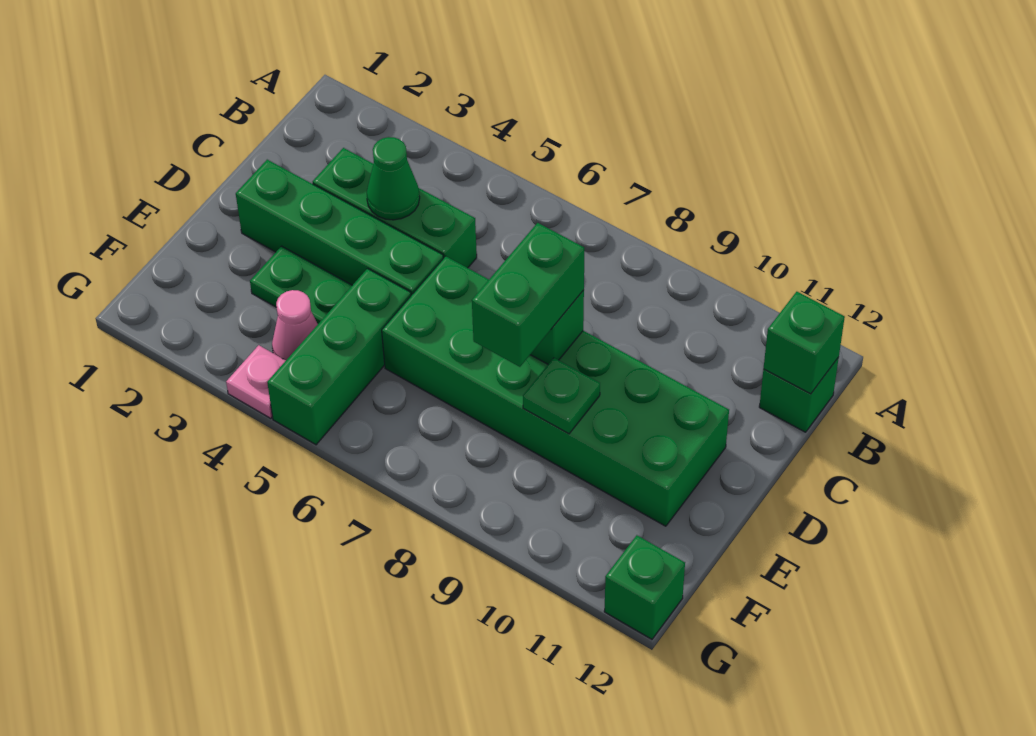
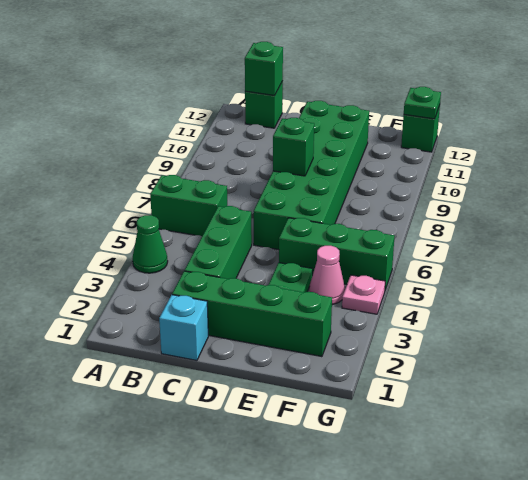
none -> cyan 1x1 brick [159,295,208,360]
green 1x1 cone [367,137,420,220] -> green 1x1 cone moved to [133,215,168,273]
green 1x4 brick [236,160,443,295] -> green 1x4 brick turned to [172,271,332,357]
green 1x2 brick [472,223,584,367] -> green 1x2 brick moved to [150,175,227,236]
green 1x1 plate [523,358,600,434] -> green 1x1 plate moved to [404,87,441,119]

